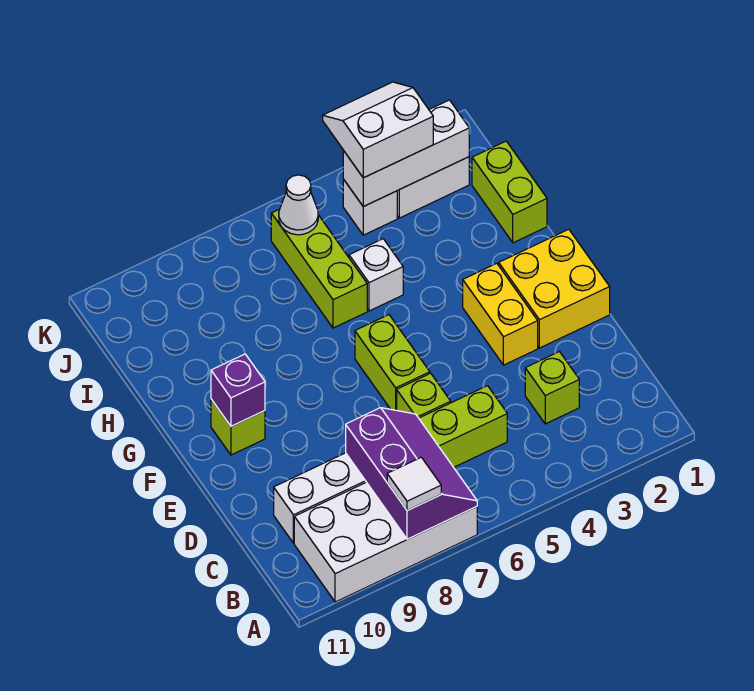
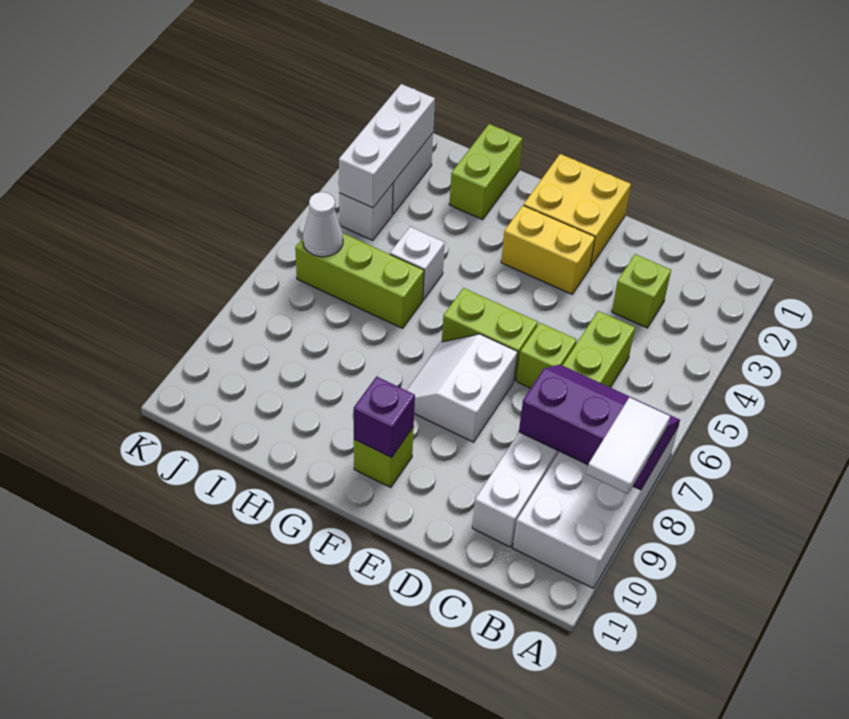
white 1x1 tile [387,457,441,511] -> white 1x2 tile [587,397,670,494]
lime 1x2 brick [472,141,547,243] -> lime 1x2 brick turned to [449,124,522,220]
white 2x2 slope [323,82,433,178] -> white 2x2 slope moved to [406,334,518,442]

